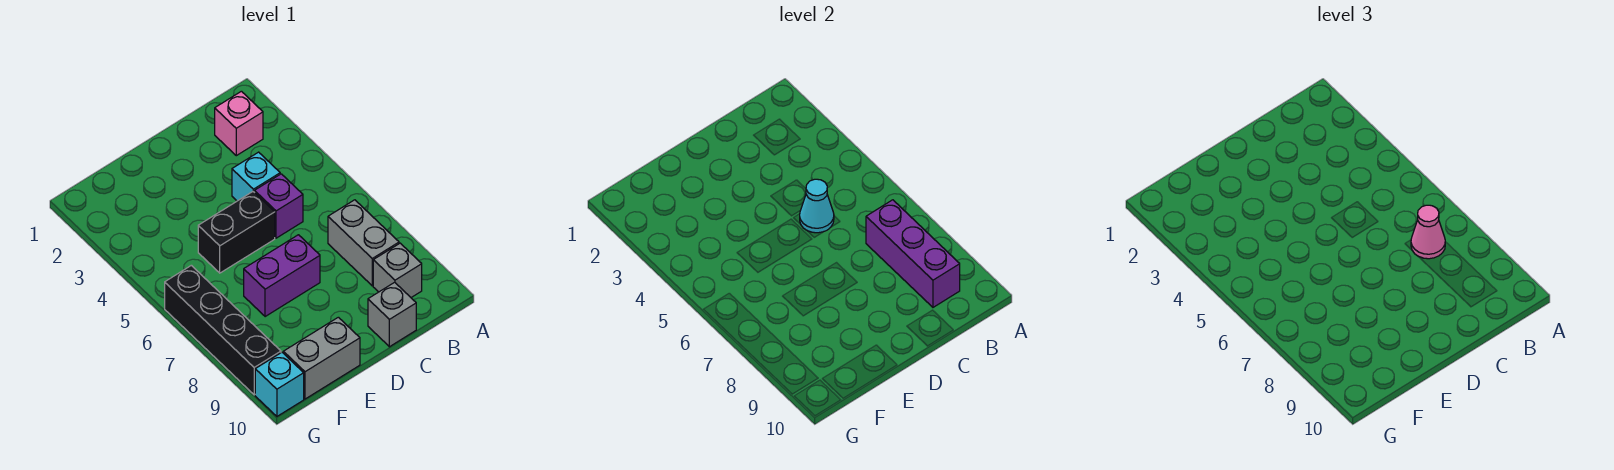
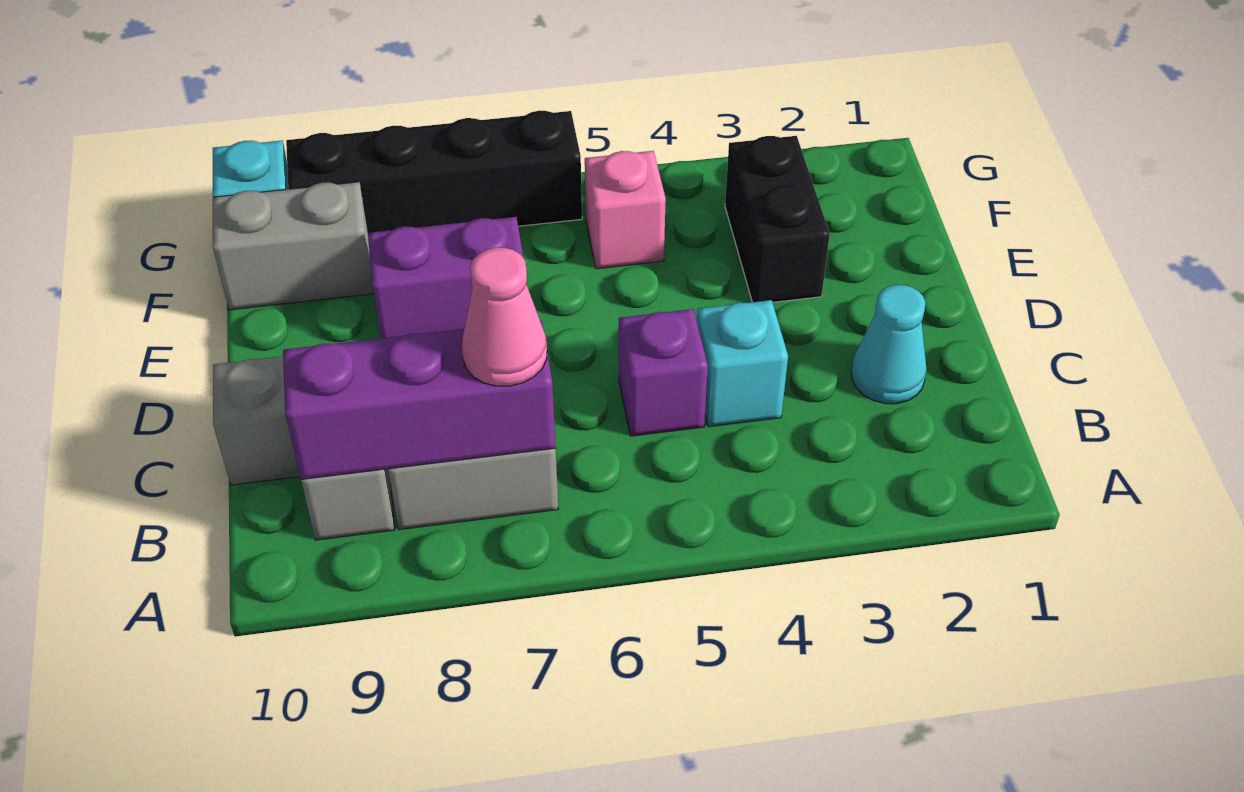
pink 1x1 brick [215,91,263,156] -> pink 1x1 brick moved to [585,151,666,269]
cyan 1x1 cone [800,179,834,233] -> cyan 1x1 cone moved to [851,285,927,404]
black 1x2 brick [198,192,275,273] -> black 1x2 brick moved to [725,136,830,302]
purple 1x2 brick [244,235,320,317] -> purple 1x2 brick turned to [368,217,523,338]
grey 1x2 brick [283,317,360,399] -> grey 1x2 brick turned to [213,182,374,310]

